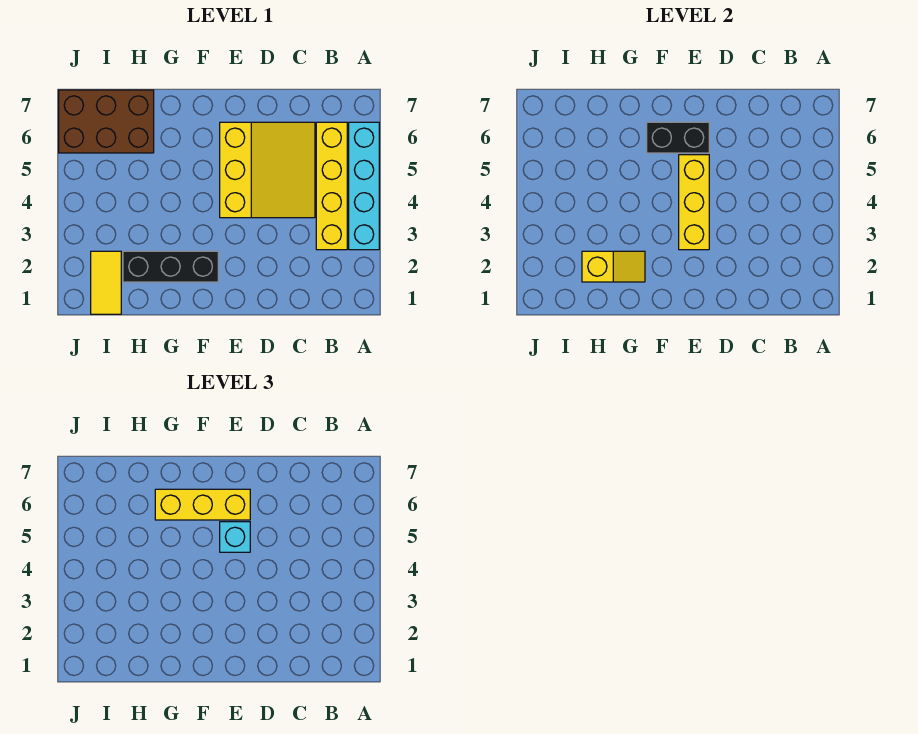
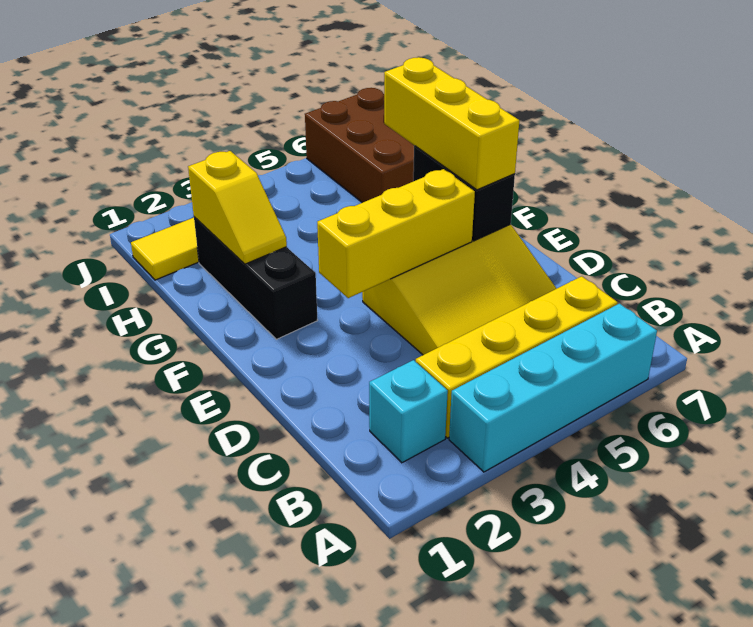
cyan 1x1 brick [220,522,250,552] -> cyan 1x1 brick moved to [369,360,448,463]

